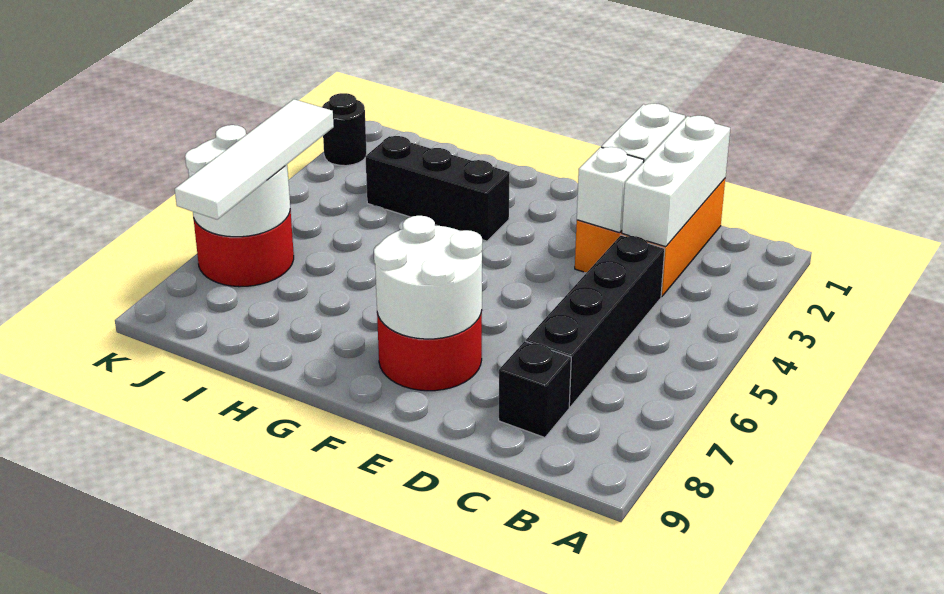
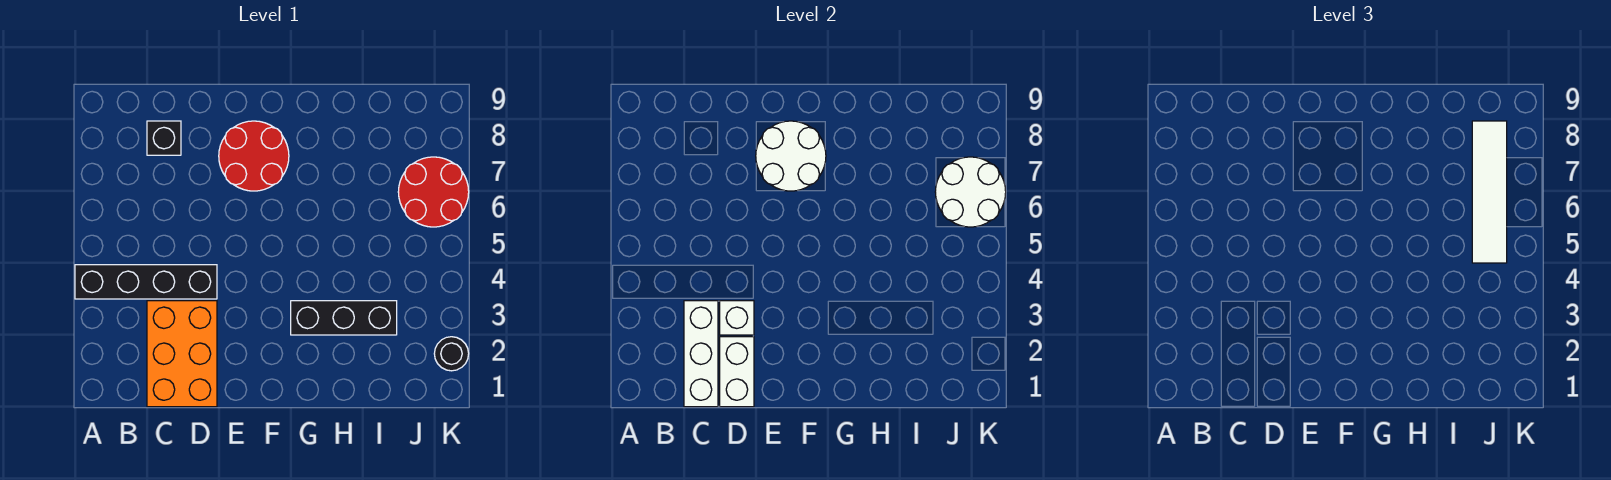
black 1x4 brick [526,235,665,407] -> black 1x4 brick turned to [75,265,217,299]

